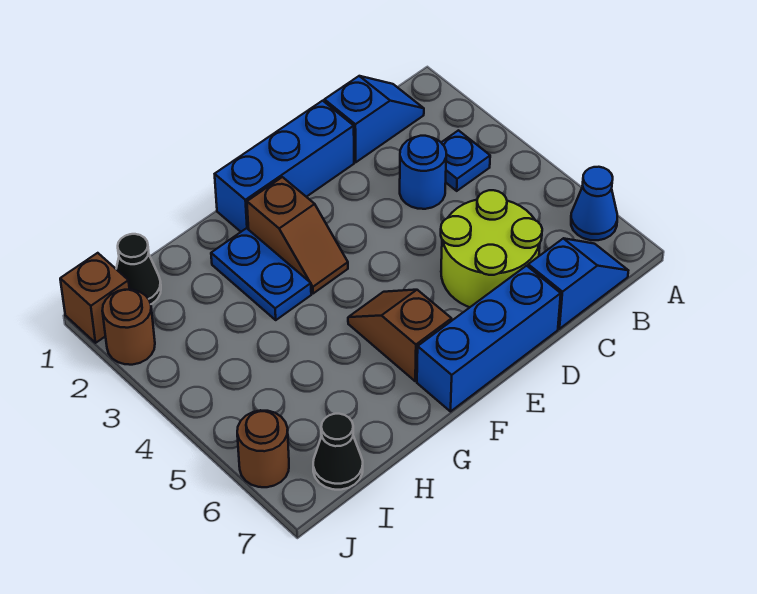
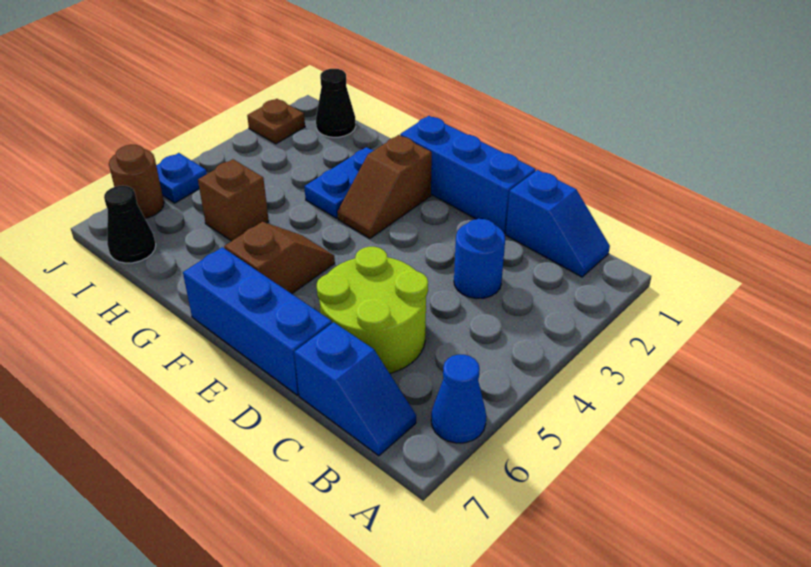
blue 1x1 plate [441,130,490,191] -> blue 1x1 plate moved to [156,153,207,203]
brown 1x1 brick [60,253,129,343] -> brown 1x1 brick moved to [198,159,269,241]
brown 1x1 round brick [102,290,155,365] -> brown 1x1 plate [247,99,305,144]

